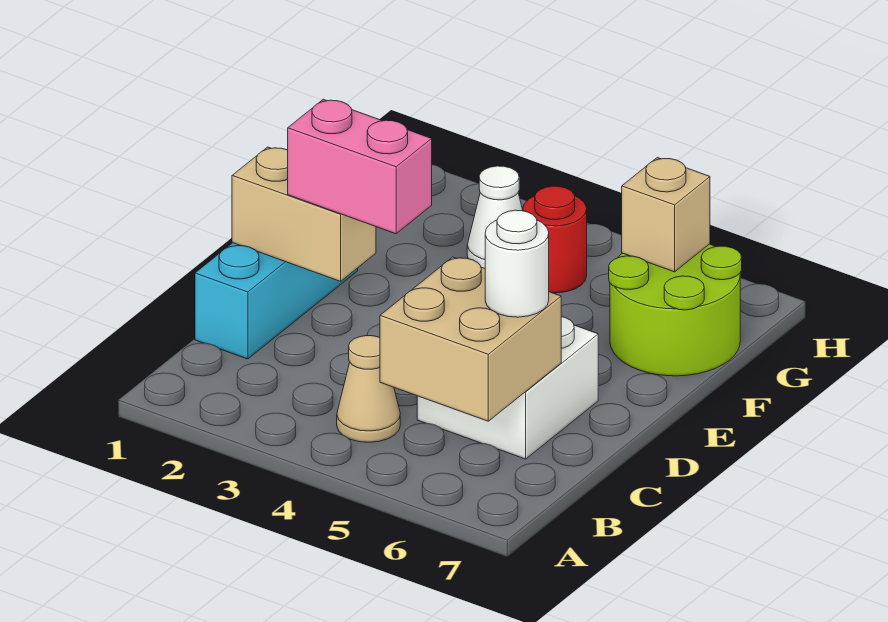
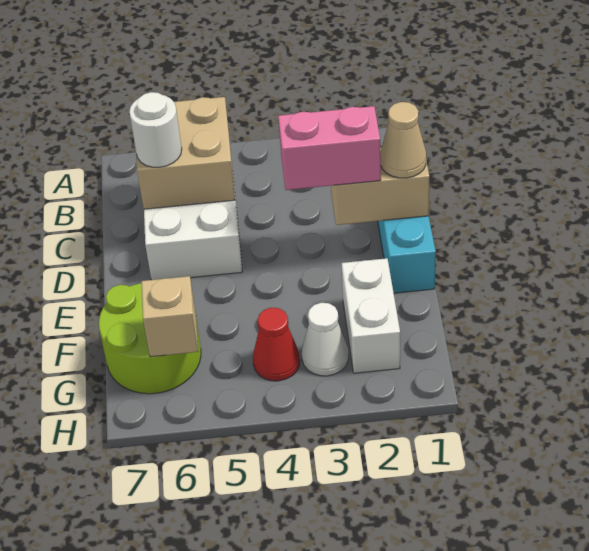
tan 1x1 cone [337,336,400,442] -> tan 1x1 cone moved to [380,102,426,178]
none -> white 1x2 brick [341,258,400,373]
red 1x1 round brick [523,186,587,293] -> red 1x1 cone [253,308,300,381]

